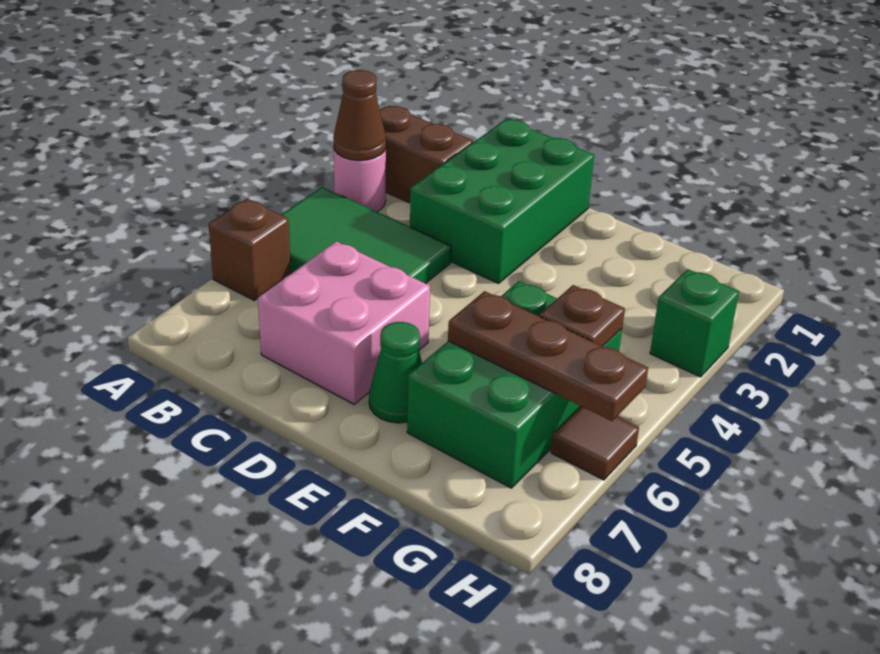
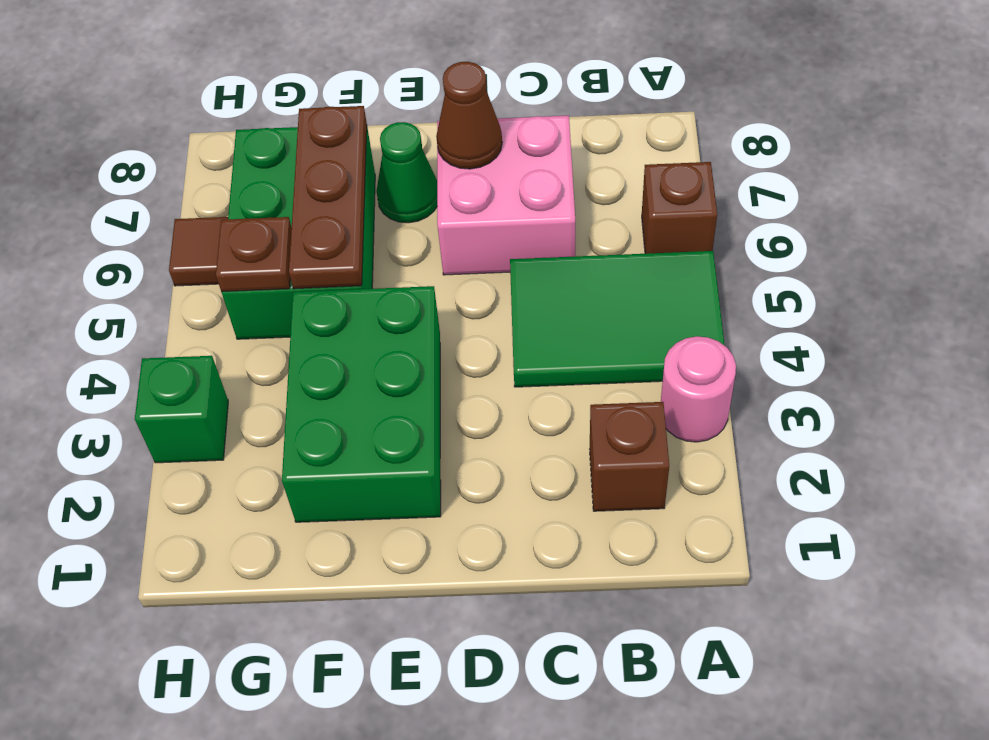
brown 1x2 brick [380,106,473,203] -> brown 1x1 brick [590,402,669,511]
brown 1x1 cone [333,70,386,160] -> brown 1x1 cone moved to [436,62,502,169]
green 2x3 brick [410,119,594,284] -> green 2x3 brick moved to [282,286,441,522]
brown 1x3 plate [448,291,648,421] -> brown 1x3 plate turned to [289,106,367,289]

